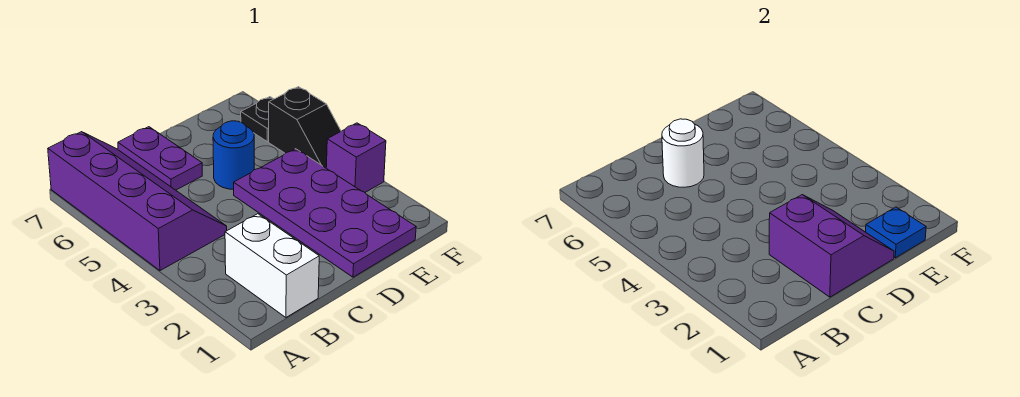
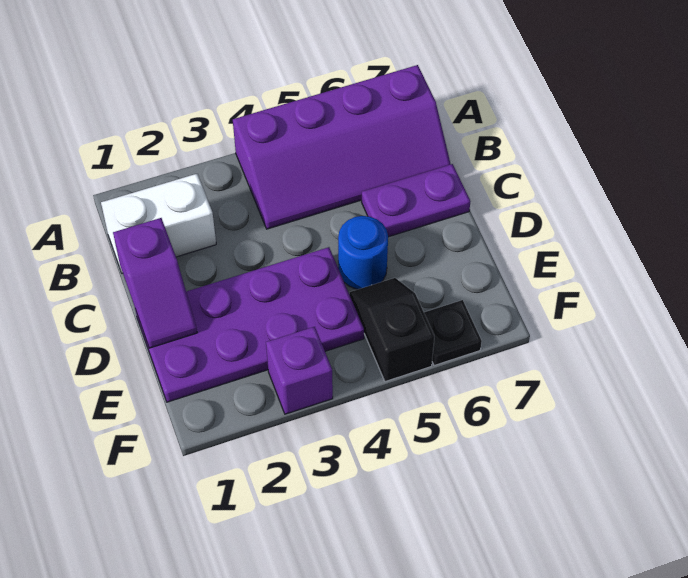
purple 2x2 slope [769,195,894,297] -> purple 1x2 slope [113,218,197,348]
white 1x1 round brick [662,119,704,187] -> none
blue 1x1 plate [866,207,926,258] -> none
black 1x2 slope [269,87,341,168] -> black 1x2 slope turned to [349,278,434,382]

